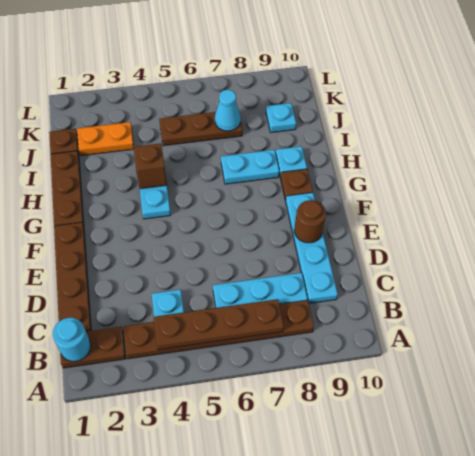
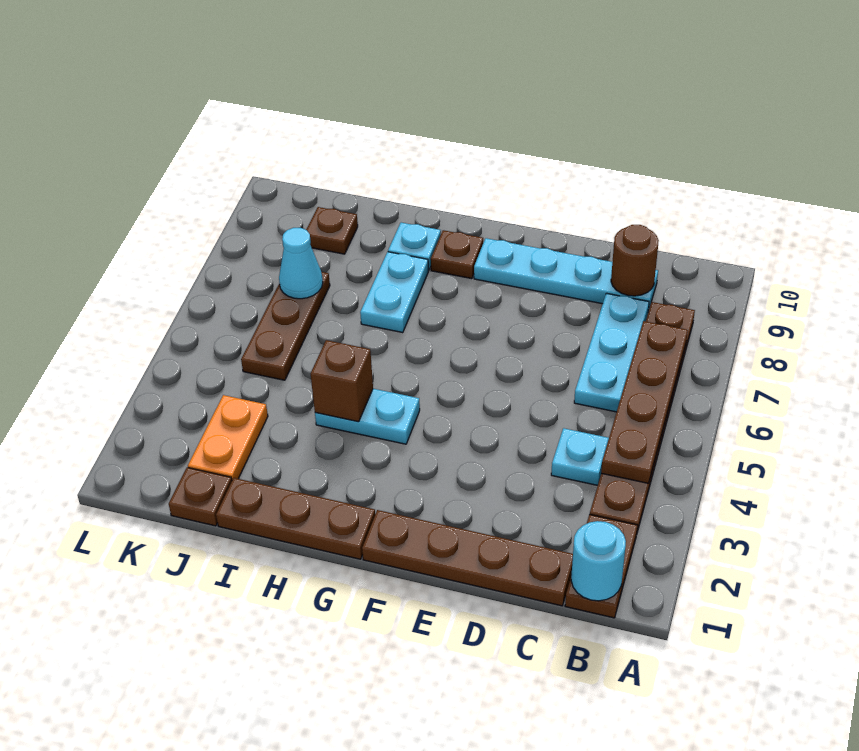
brown 1x1 round brick [294,200,326,243] -> brown 1x1 round brick moved to [611,225,659,296]
cyan 1x1 plate [266,103,296,133] -> brown 1x1 plate [306,207,358,254]

